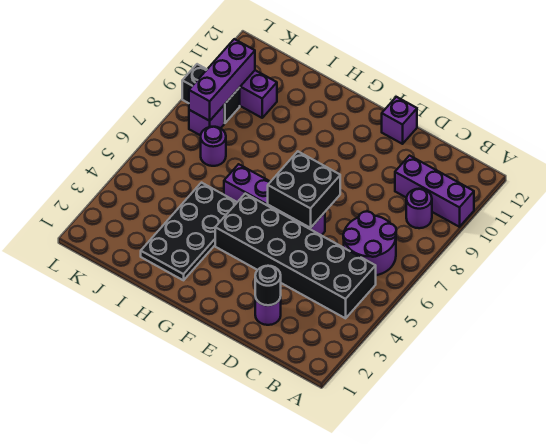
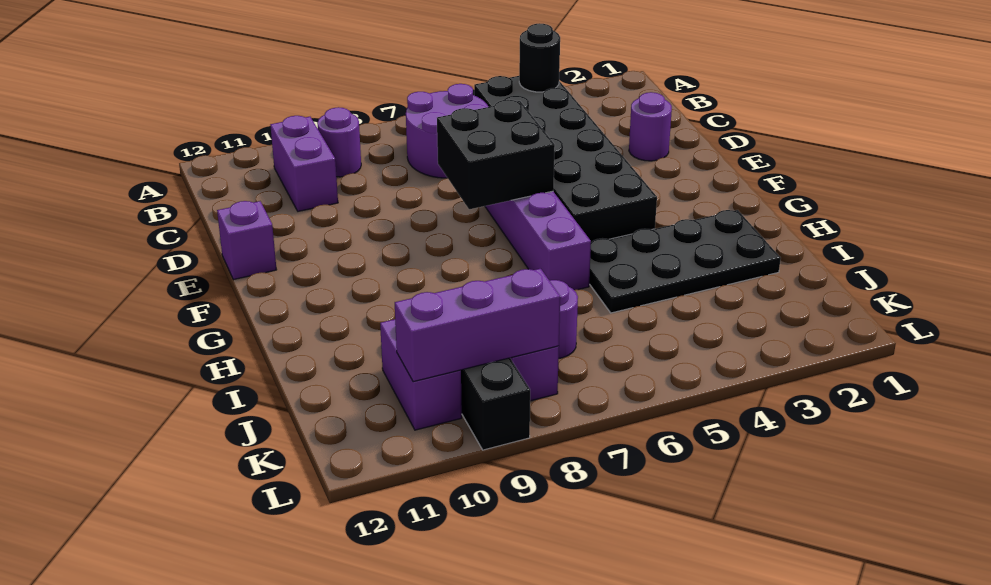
purple 1x3 brick [395,156,474,227] -> purple 1x2 brick [270,116,338,211]
black 1x1 round brick [255,266,281,305] -> black 1x1 round brick moved to [519,23,560,92]

